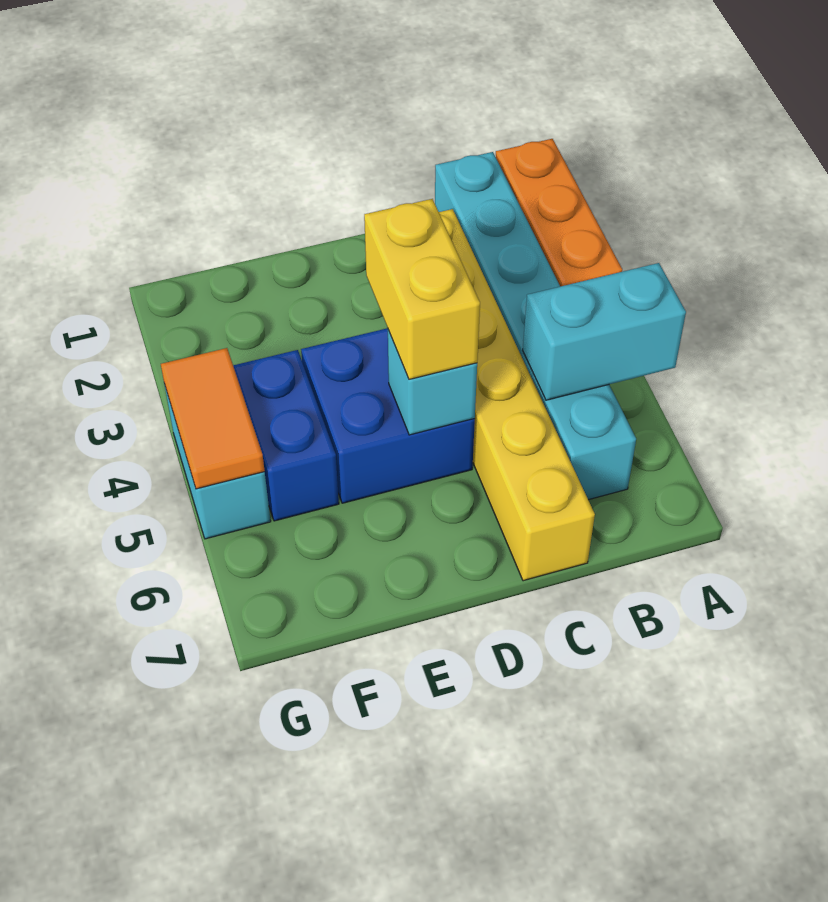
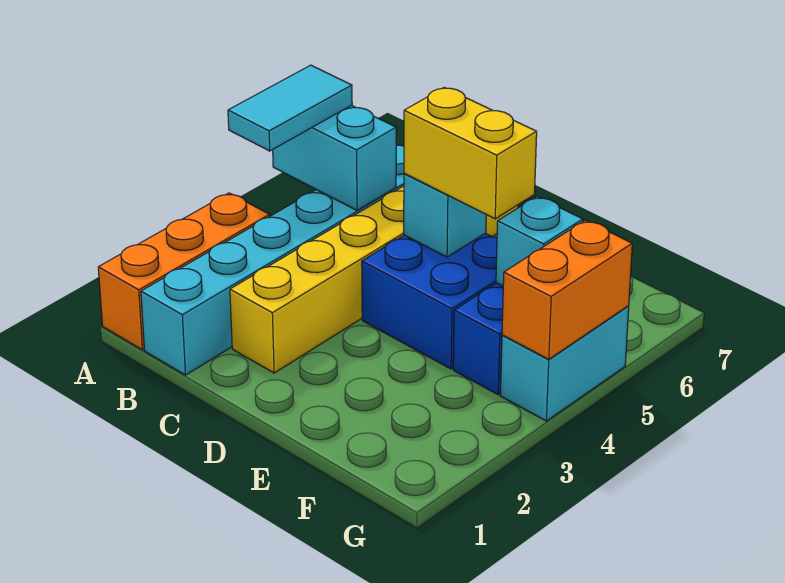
none -> cyan 1x2 tile [228,65,352,151]
yellow 1x2 brick [364,199,480,379] -> yellow 1x2 brick turned to [404,88,537,219]
none -> cyan 1x1 brick [496,197,583,286]
orange 1x2 tile [161,348,265,489] -> orange 1x2 brick [502,220,632,359]

